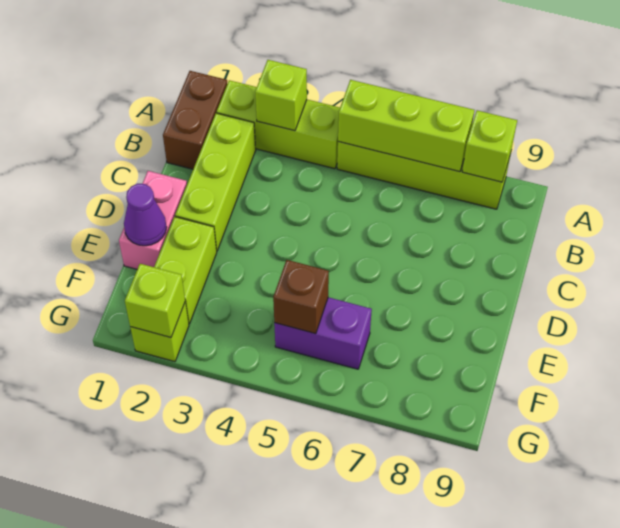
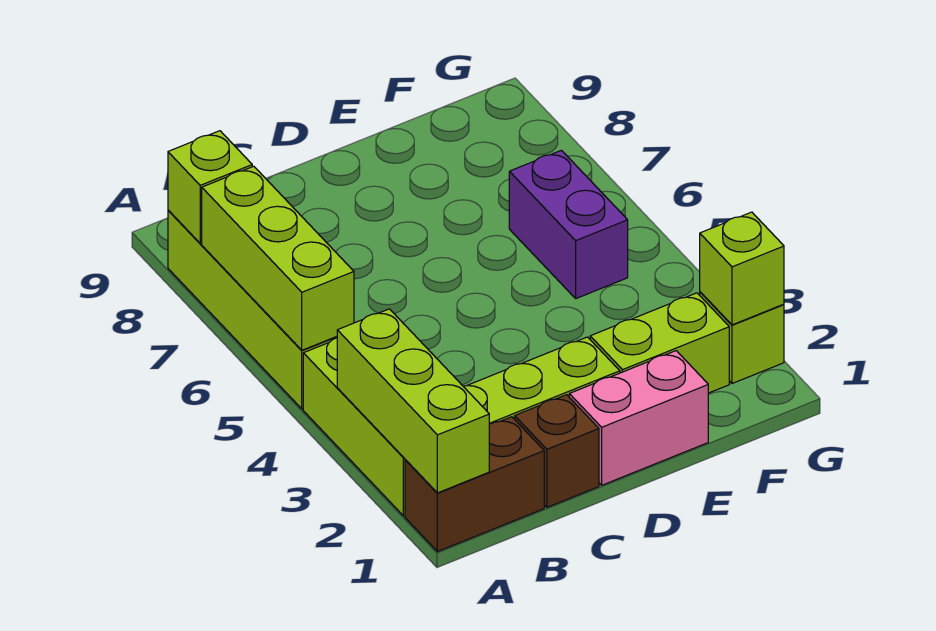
lime 1x1 brick [255,60,307,131] -> lime 1x3 brick [337,309,489,493]
purple 1x1 cone [124,184,167,246] -> none
brown 1x1 brick [273,260,329,334] -> brown 1x1 brick moved to [515,395,599,507]

